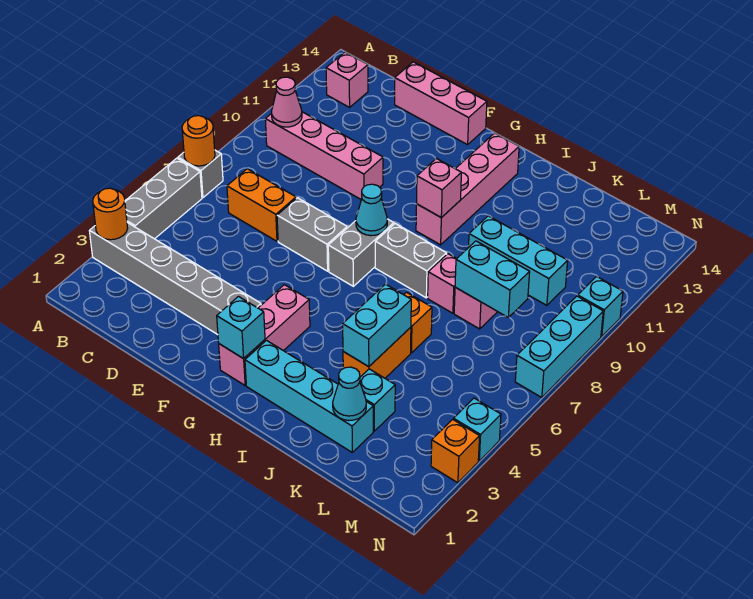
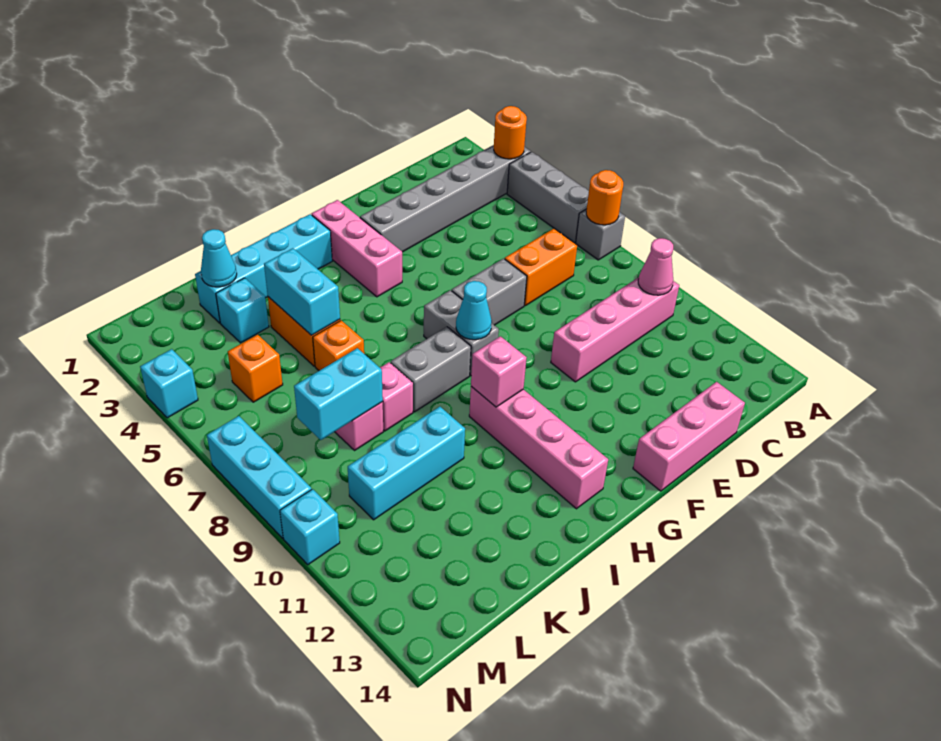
pink 1x1 brick [326,52,368,107] -> none
cyan 1x1 brick [217,297,265,359] -> none
orange 1x1 brick [431,419,480,483] -> orange 1x1 brick moved to [228,335,283,402]

